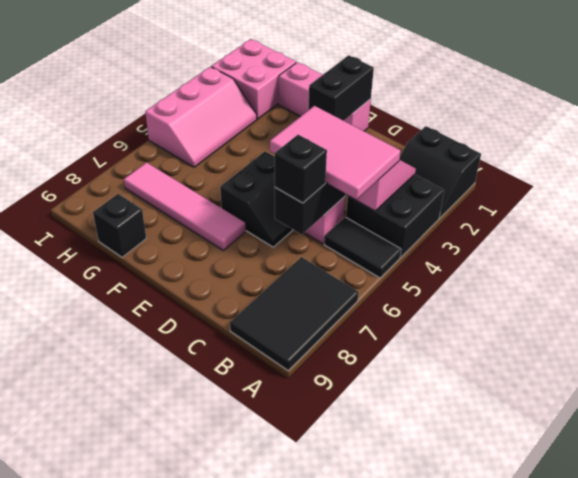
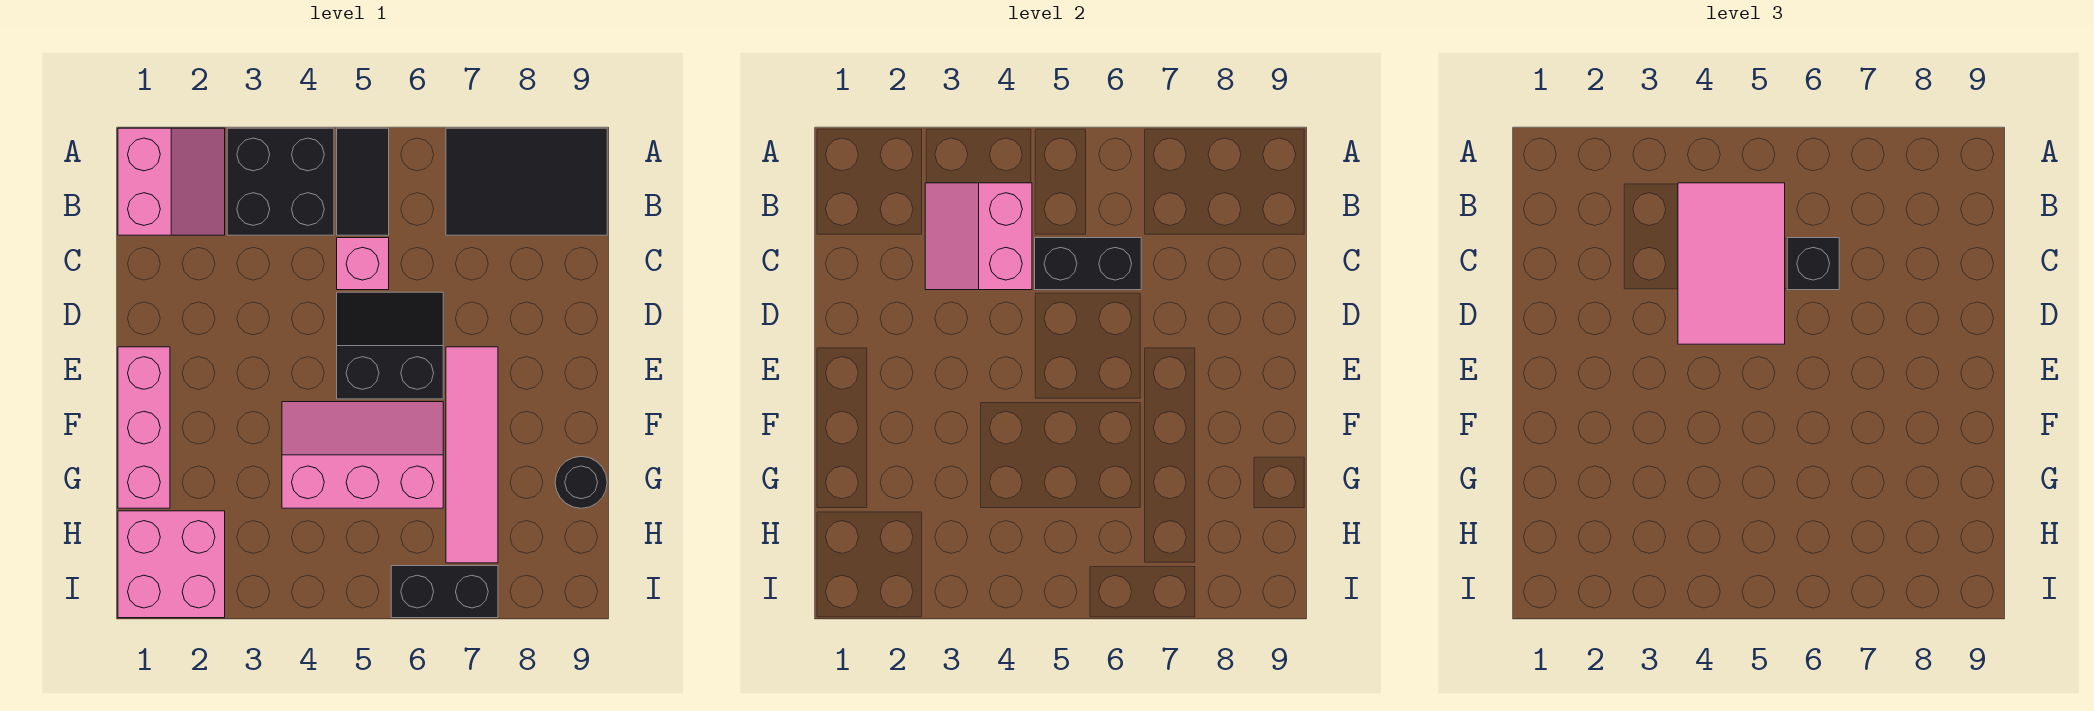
black 2x2 slope [399,126,481,218] -> pink 2x2 slope [118,128,225,235]
black 1x2 brick [308,55,374,121] -> black 1x2 brick moved to [391,566,498,618]
black 1x1 brick [93,194,146,257] -> black 1x1 round brick [555,456,607,508]
pink 2x3 slope [145,67,257,167] -> pink 2x3 slope moved to [282,402,443,508]

